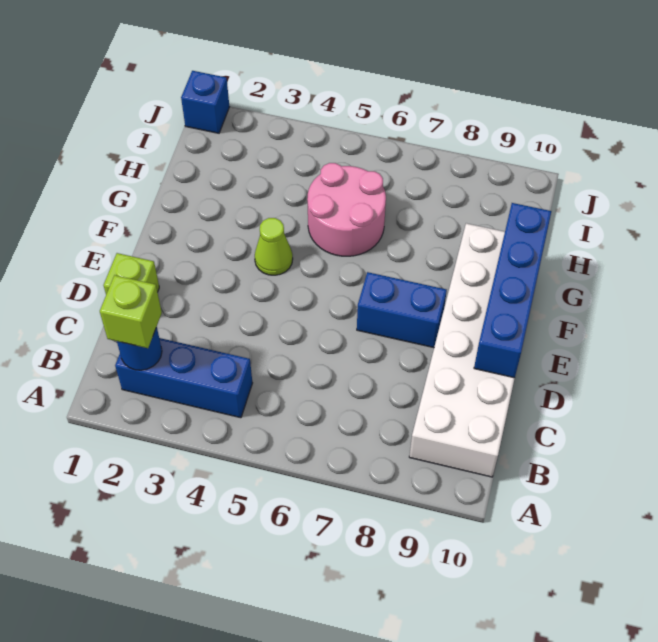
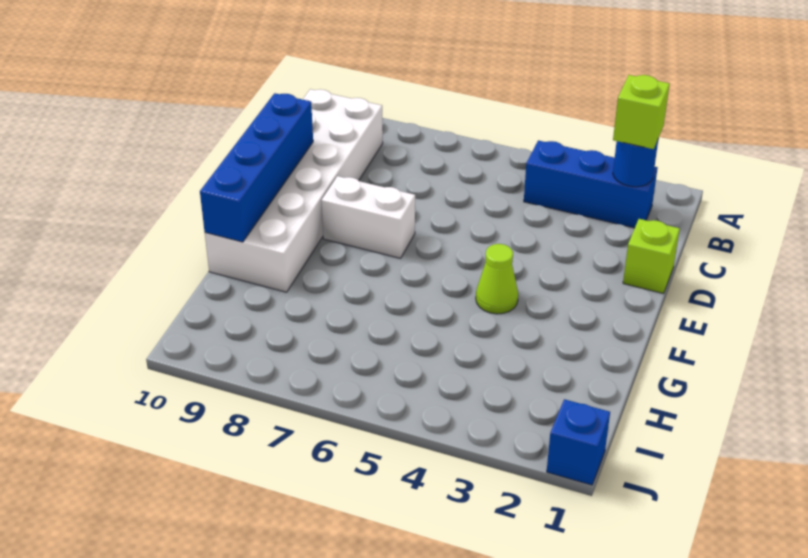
blue 1x2 brick [357,272,447,348] -> white 1x2 brick [321,176,415,258]
pink 2x2 round brick [307,163,386,256] -> none

